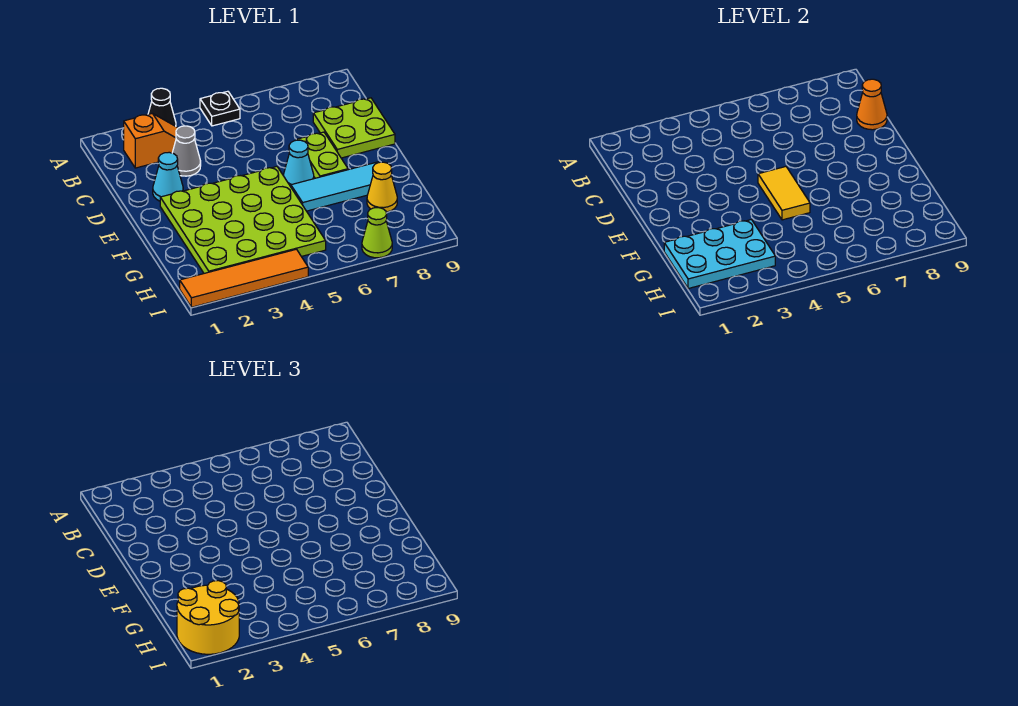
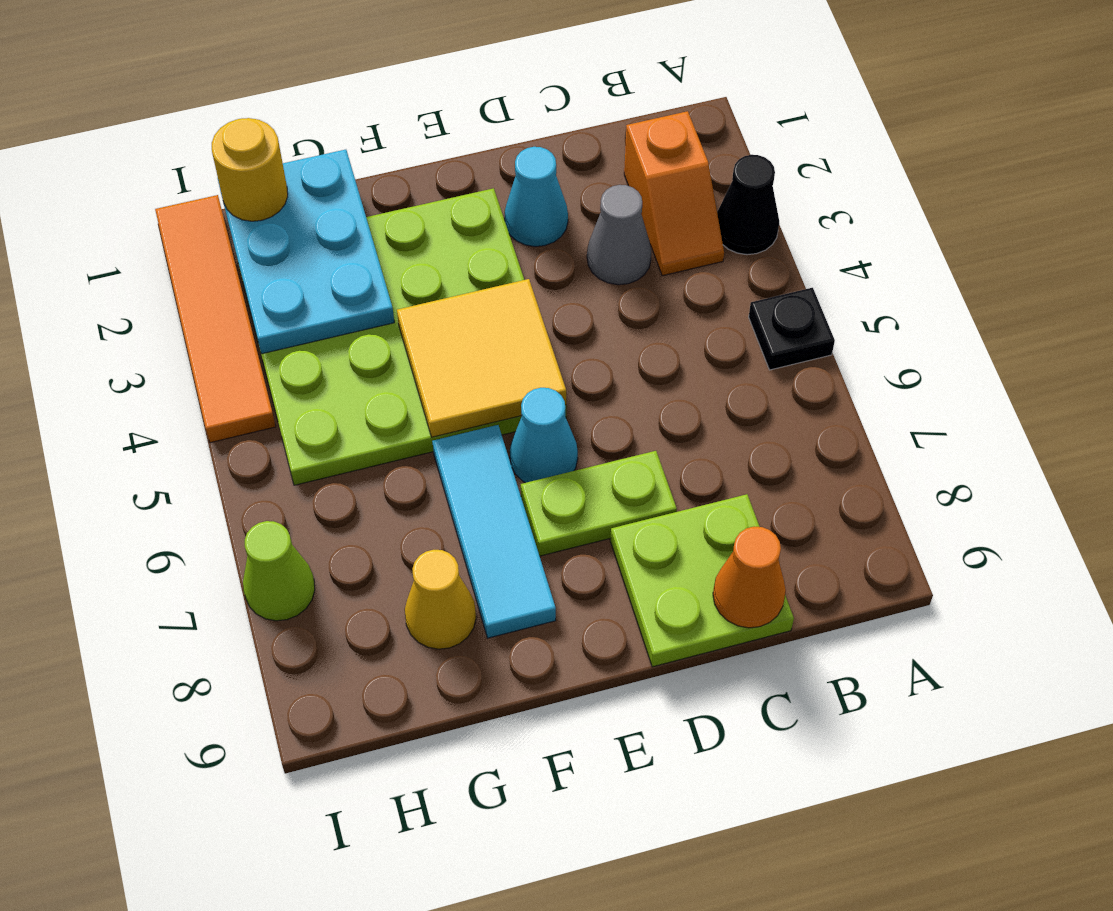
yellow 1x2 tile [758,167,810,220] -> yellow 2x2 tile [397,279,566,437]
yellow 2x2 round brick [177,581,239,654] -> yellow 1x1 round brick [212,118,288,221]

